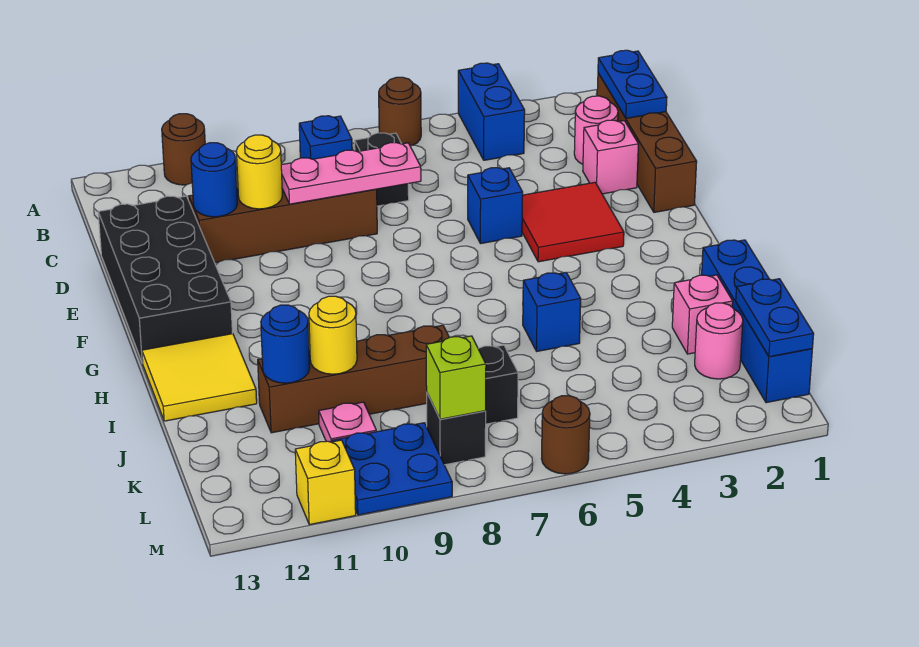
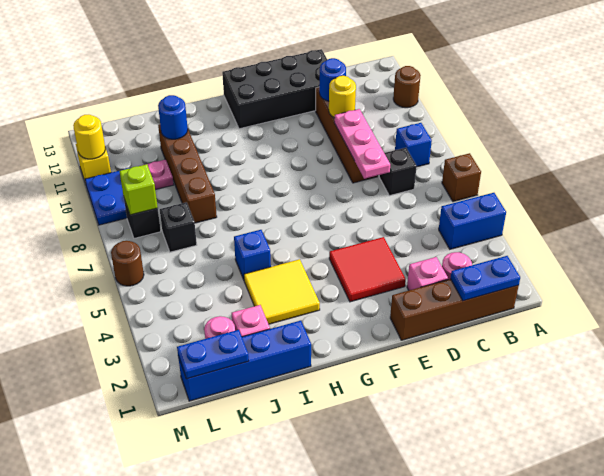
brown 1x1 round brick [379,77,421,146] -> brown 1x1 brick [442,153,481,202]
blue 1x1 brick [468,168,523,244] -> none
yellow 2x2 tile [142,334,257,421] -> yellow 2x2 tile moved to [244,259,320,324]
yellow 1x1 round brick [309,296,357,374] -> yellow 1x1 round brick moved to [73,115,105,159]

